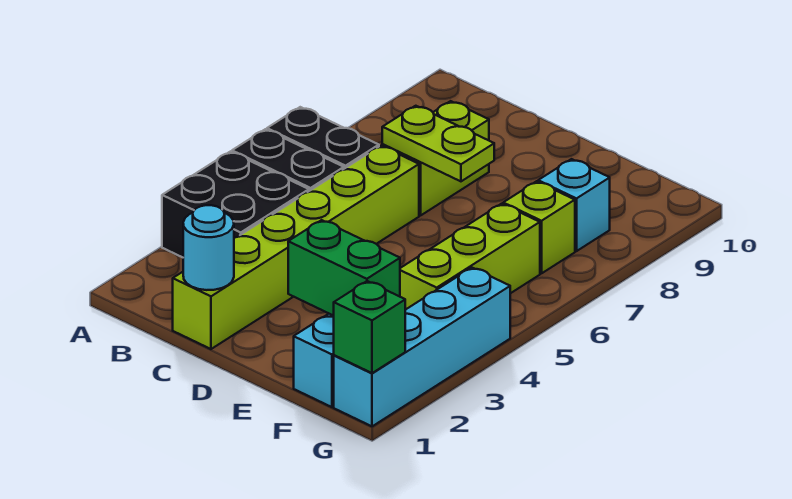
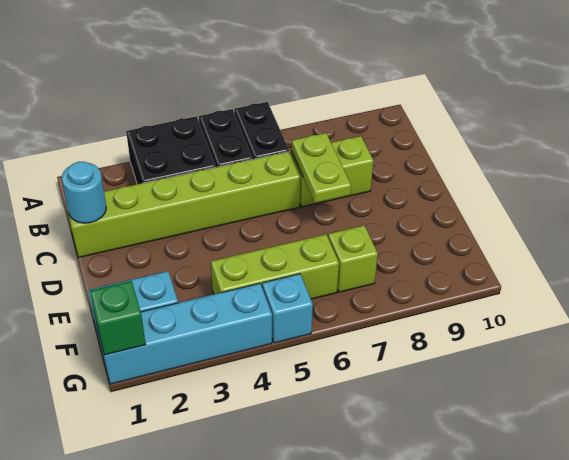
green 1x2 brick [288,220,400,316] -> none
cyan 1x1 brick [538,159,610,251] -> cyan 1x1 brick moved to [262,274,313,343]

